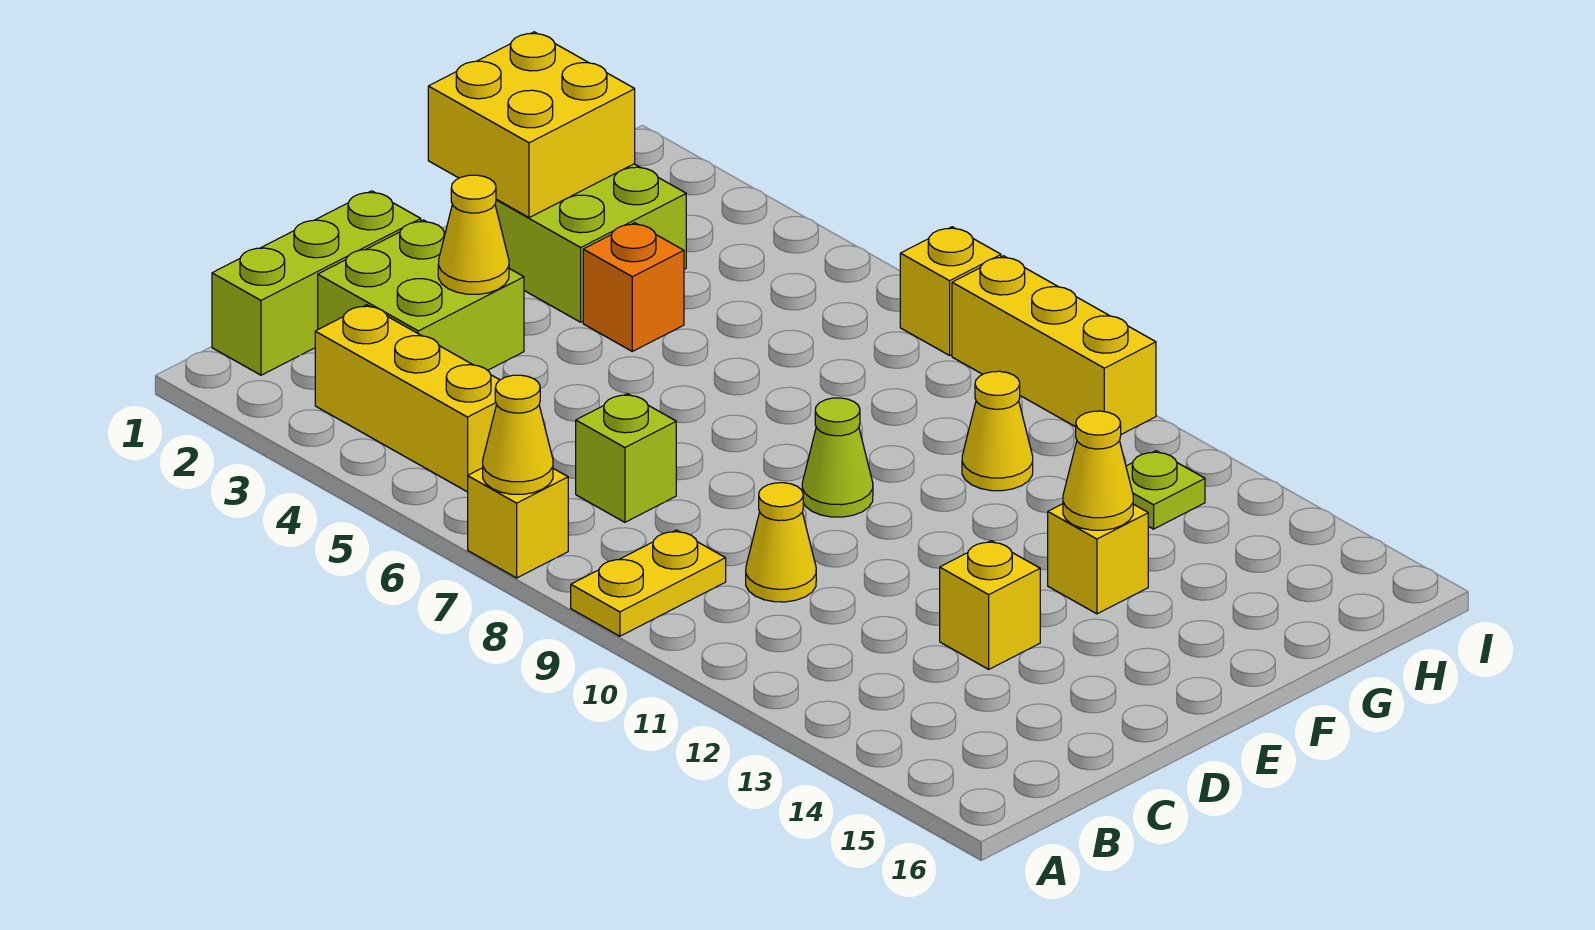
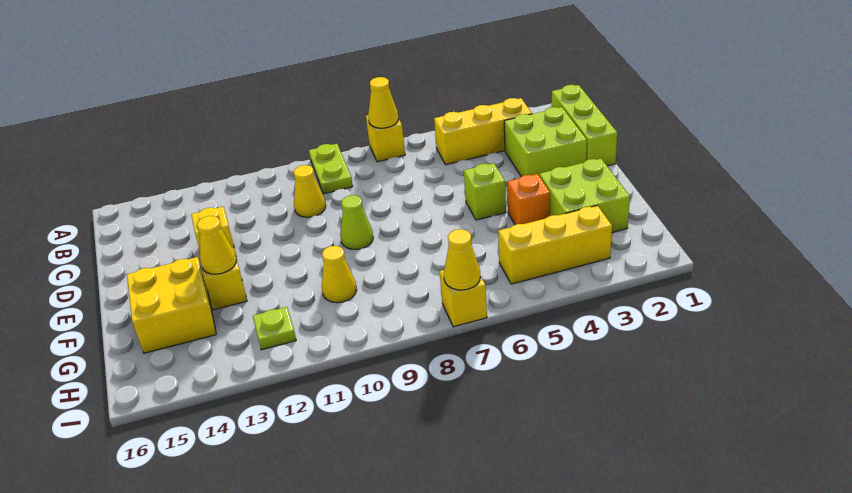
yellow 1x2 plate [571,530,726,636] -> lime 1x2 plate [309,144,353,194]
lime 1x1 brick [576,394,676,522] -> lime 1x1 brick moved to [464,163,506,220]
yellow 1x1 cone [438,175,509,294] -> yellow 1x1 cone moved to [444,229,480,290]
yellow 2x2 brick [428,32,635,218] -> yellow 2x2 brick moved to [127,257,216,353]
yellow 1x3 brick [952,256,1156,434] -> yellow 1x3 brick moved to [498,206,612,284]

